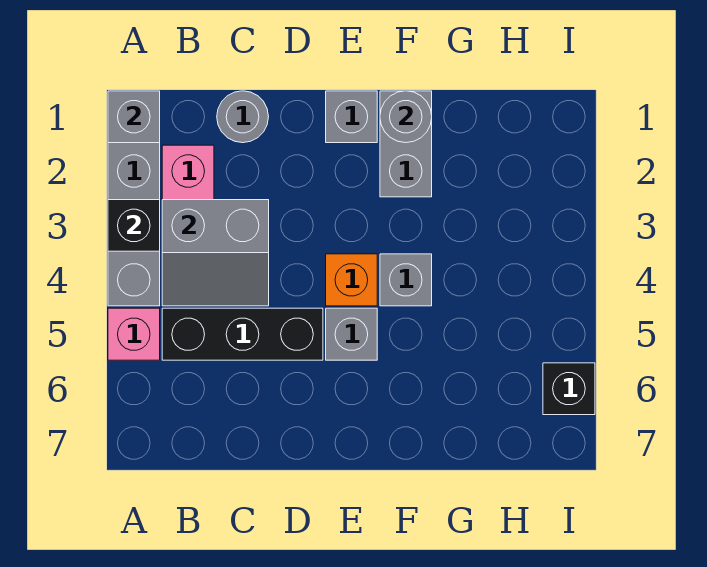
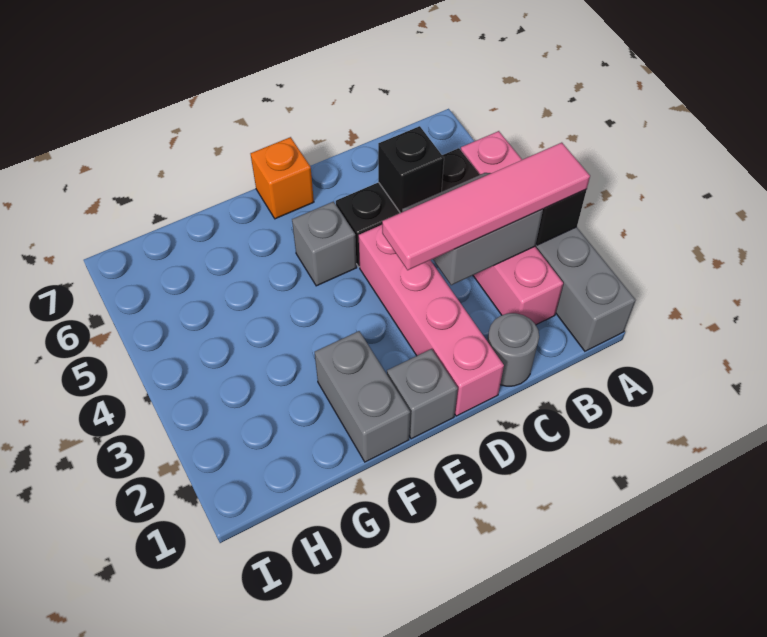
grey 1x1 brick [108,91,160,143] -> none
none -> pink 1x4 tile [382,143,590,270]
none -> pink 1x4 brick [359,225,504,416]
orange 1x1 brick [326,254,377,306] -> orange 1x1 brick moved to [250,137,314,219]
grey 1x1 round brick [380,91,432,143] -> none
grey 1x1 brick [380,254,432,306] -> none
black 1x1 brick [543,363,595,415] -> black 1x1 brick moved to [378,126,444,213]

